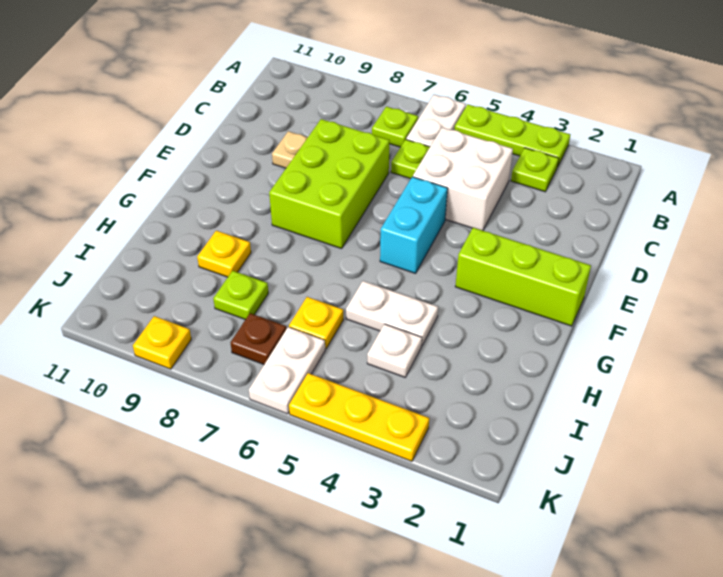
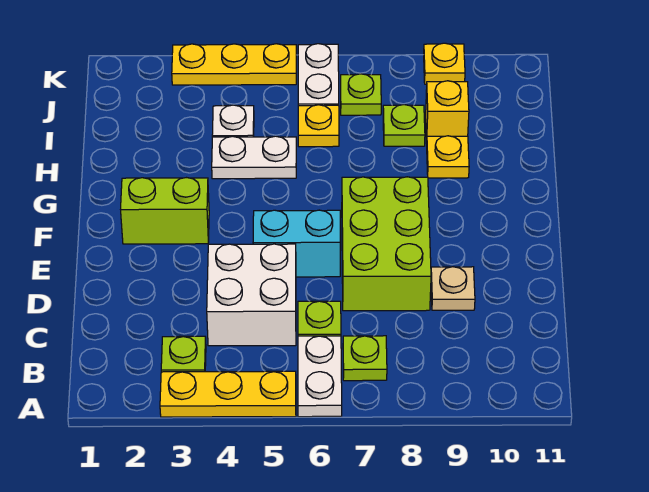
lime 1x3 plate [455,105,570,167] -> yellow 1x3 plate [160,371,296,417]
cyan 1x2 brick [380,177,448,273] -> cyan 1x2 brick turned to [253,210,340,277]
lime 1x3 brick [455,228,591,326] -> lime 1x2 brick [121,178,209,244]
none -> yellow 1x1 brick [426,81,469,143]
brown 1x1 plate [231,313,286,364] -> lime 1x1 plate [341,74,381,115]

